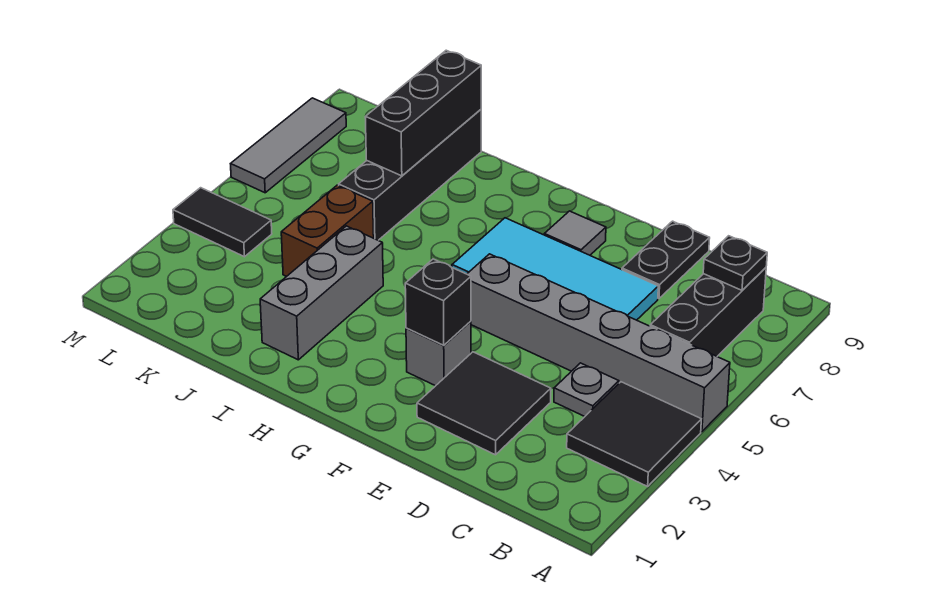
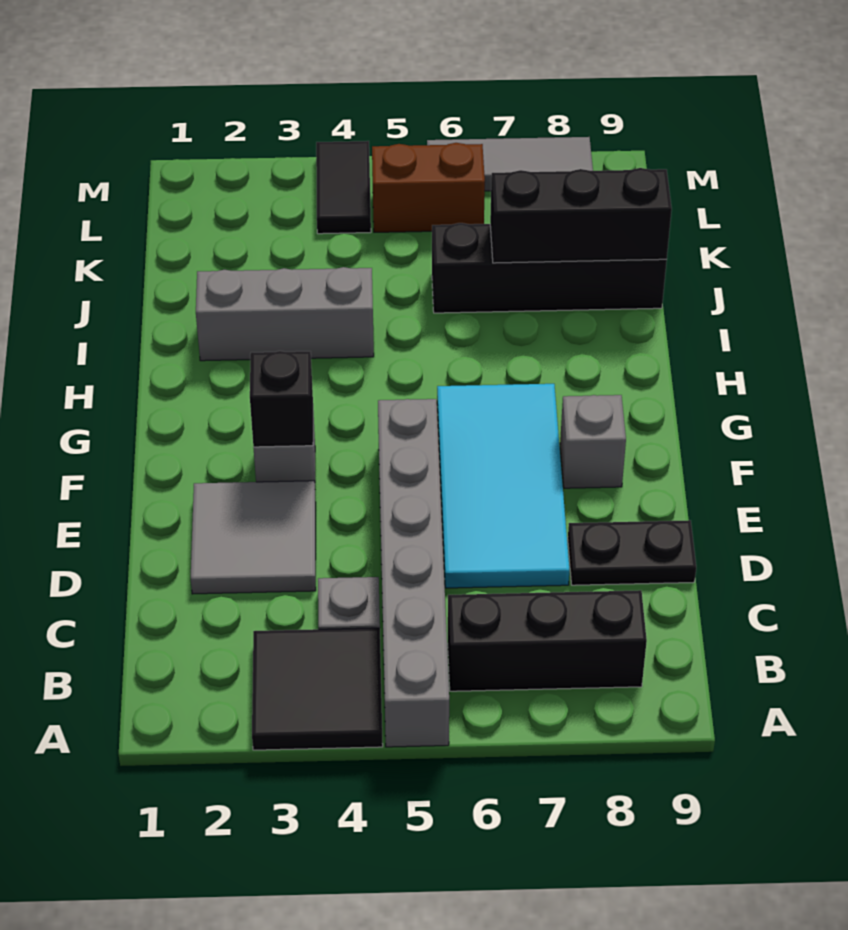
black 1x1 plate [703,236,767,290] -> none
black 2x2 tile [417,352,551,455] -> grey 2x2 tile [191,481,316,594]
grey 1x1 tile [544,211,606,255] -> grey 1x1 brick [560,395,626,488]
brown 1x2 brick [281,185,374,277] -> brown 1x2 brick moved to [372,143,485,232]

